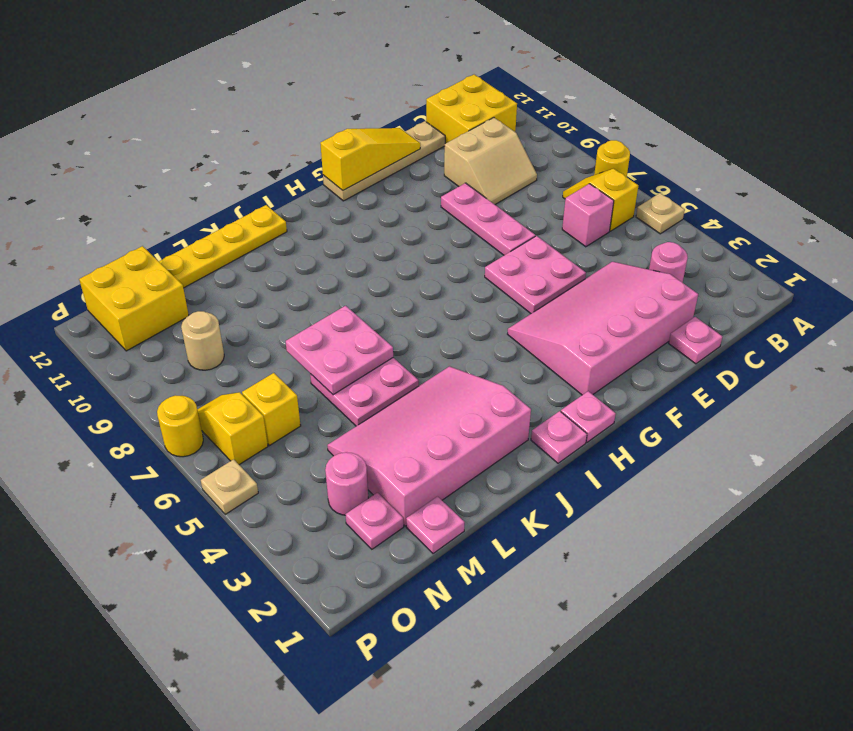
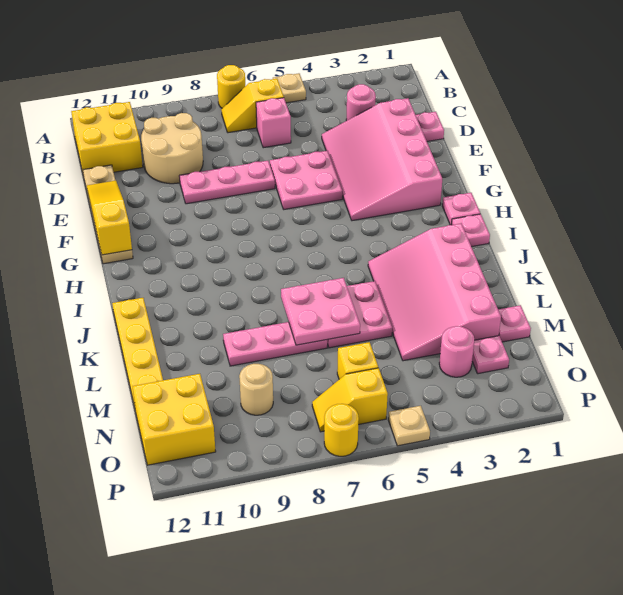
tan 2x2 slope [444,118,537,204] -> tan 2x2 round brick [141,113,203,184]
none -> pink 1x3 plate [223,322,327,366]

